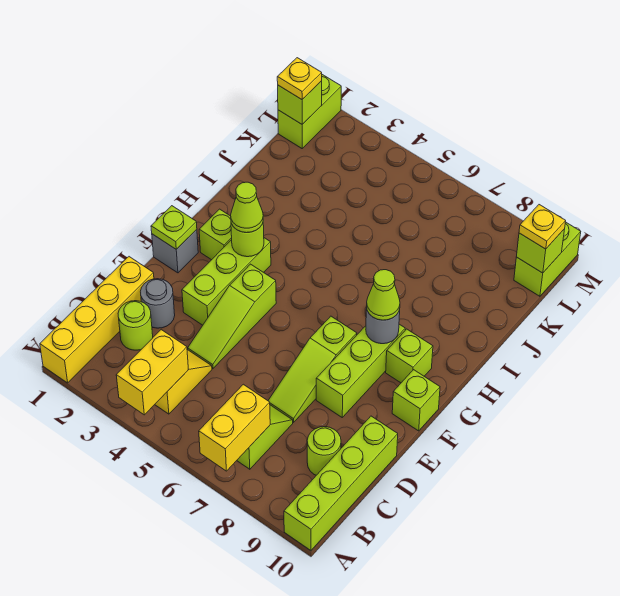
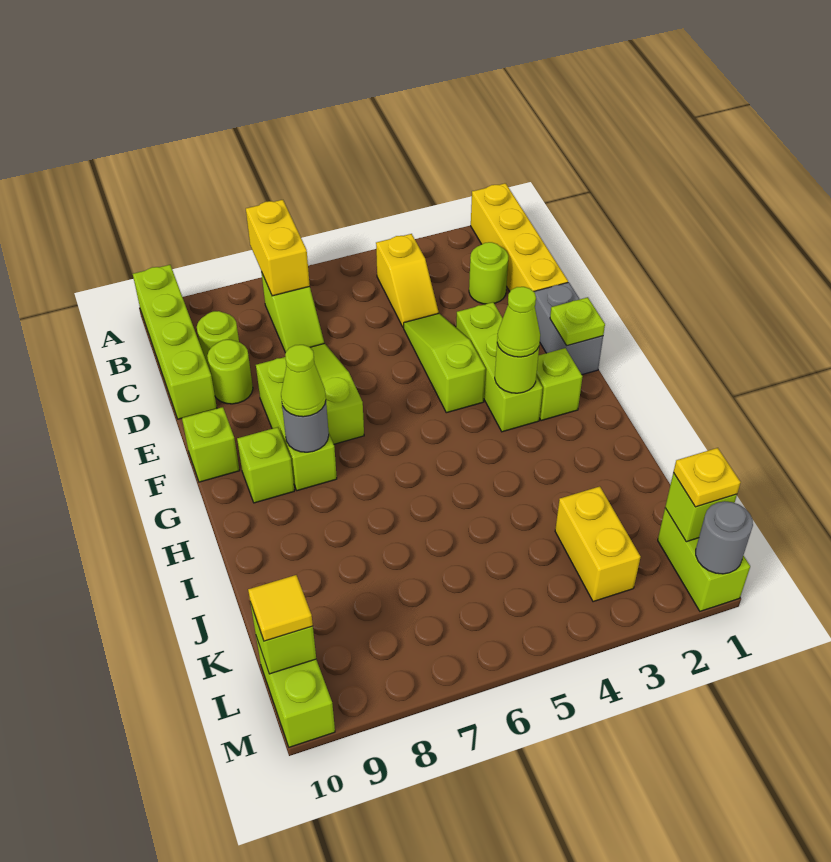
yellow 1x2 brick [116,330,188,415] -> yellow 1x2 brick moved to [555,486,640,602]
grey 1x1 round brick [140,279,175,328] -> grey 1x1 round brick moved to [696,501,753,574]
none -> lime 1x1 round brick [207,340,253,404]
grey 1x1 brick [152,230,198,273] -> grey 1x2 brick [534,282,603,375]
yellow 1x1 plate [519,205,566,249] -> yellow 1x1 tile [248,575,313,641]

